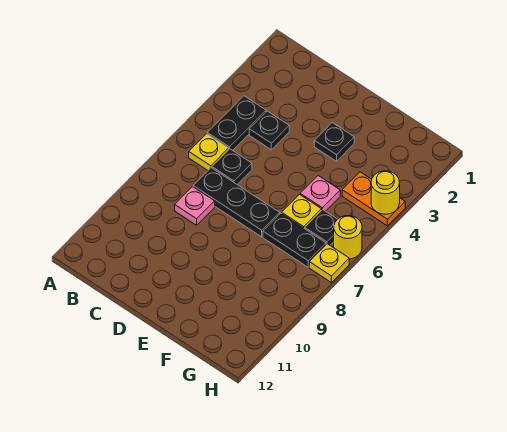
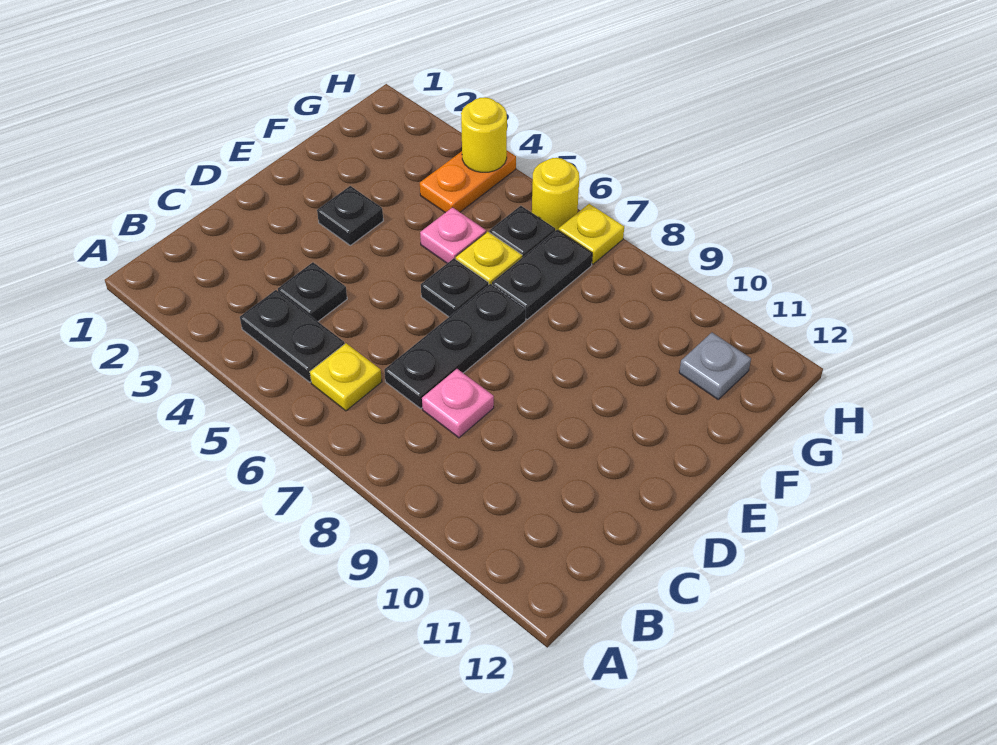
black 1x1 plate [212,149,252,184] -> black 1x1 plate moved to [421,258,489,317]
none -> grey 1x1 plate [679,333,751,399]

